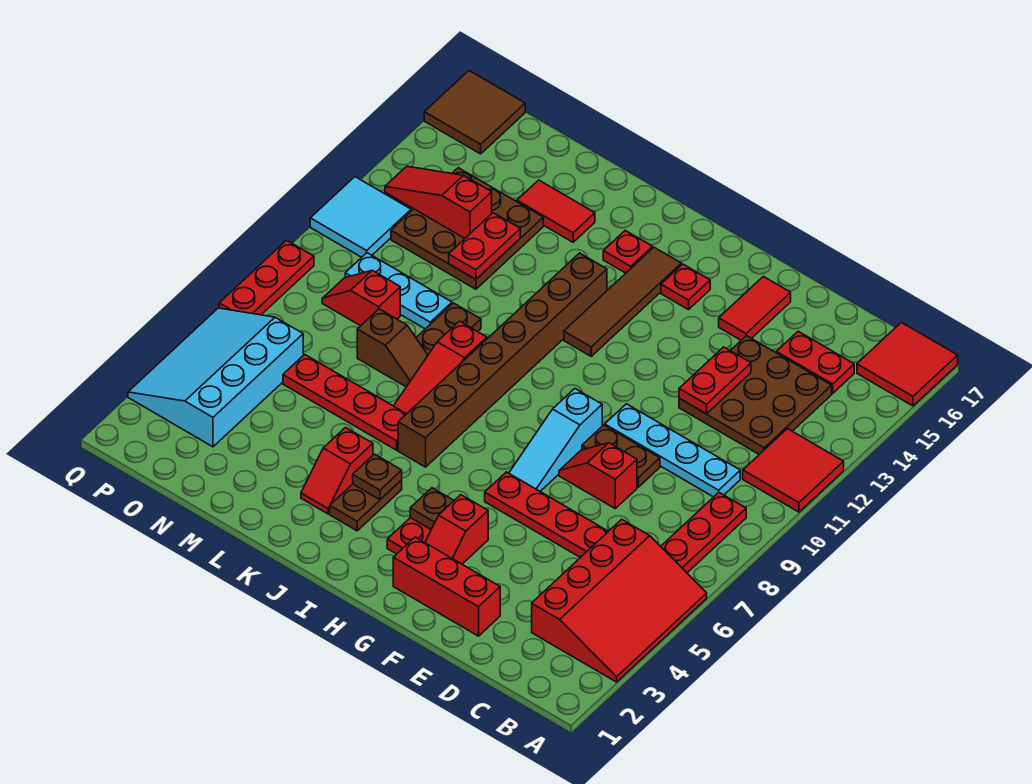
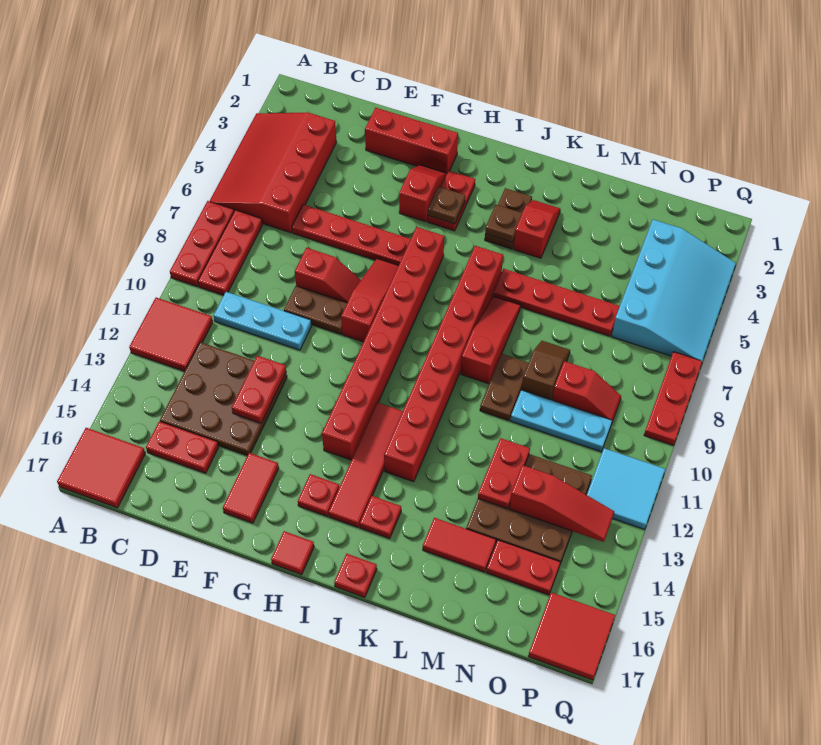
none -> red 1x3 plate [170,201,234,287]
cyan 1x4 plate [605,404,740,497] -> cyan 1x3 plate [214,292,312,350]
cyan 1x3 slope [509,389,602,491] -> red 1x3 slope [341,259,399,342]
none -> red 1x8 brick [322,227,444,460]
none -> red 1x1 tile [271,531,314,575]
brown 1x4 tile [564,247,681,356] -> red 1x4 tile [329,403,403,527]
brown 1x8 brick [398,253,607,467] -> red 1x8 brick [384,246,503,482]
none -> red 1x1 plate [334,554,377,597]
brown 1x2 slope [357,309,428,387] -> brown 1x2 slope turned to [522,341,570,400]
none -> red 1x2 plate [486,540,560,595]
brown 2x2 tile [424,71,525,154] -> red 2x2 tile [528,592,615,680]

